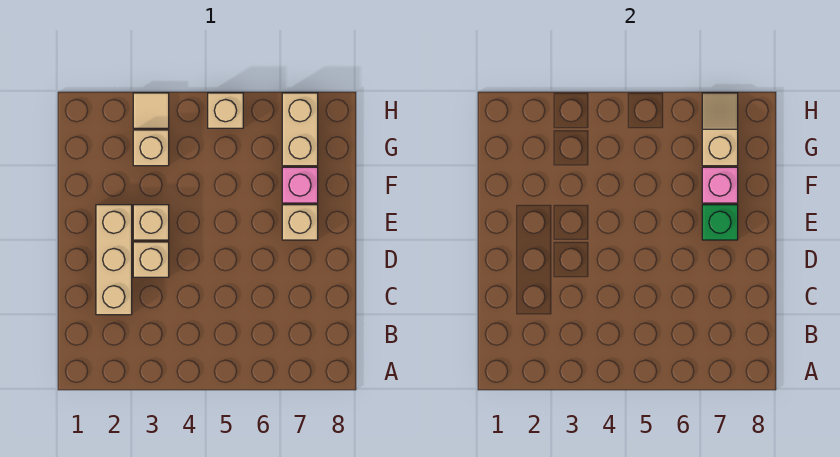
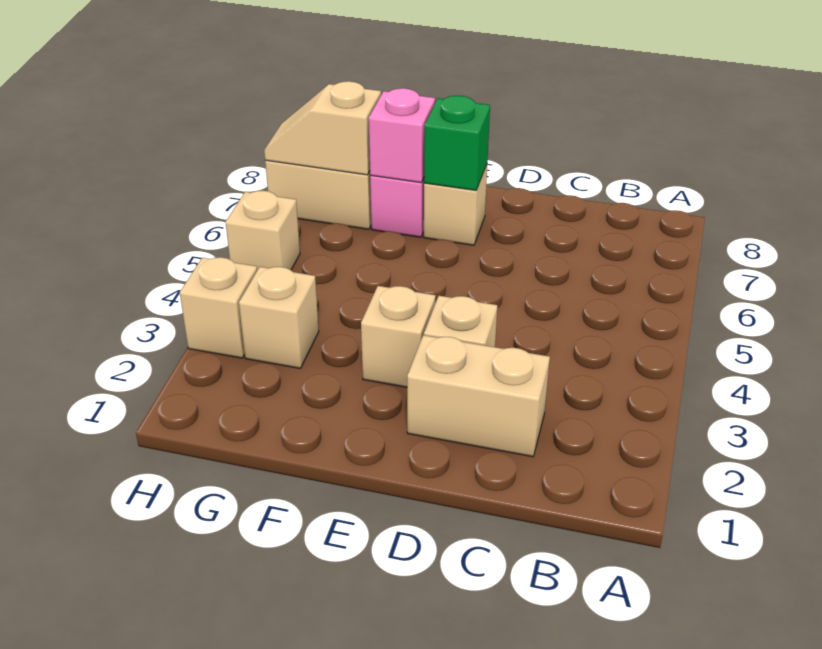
tan 1x3 brick [96,205,132,315] -> tan 1x2 brick [407,335,550,457]
tan 1x1 tile [133,93,169,128] -> tan 1x1 brick [180,257,257,358]

